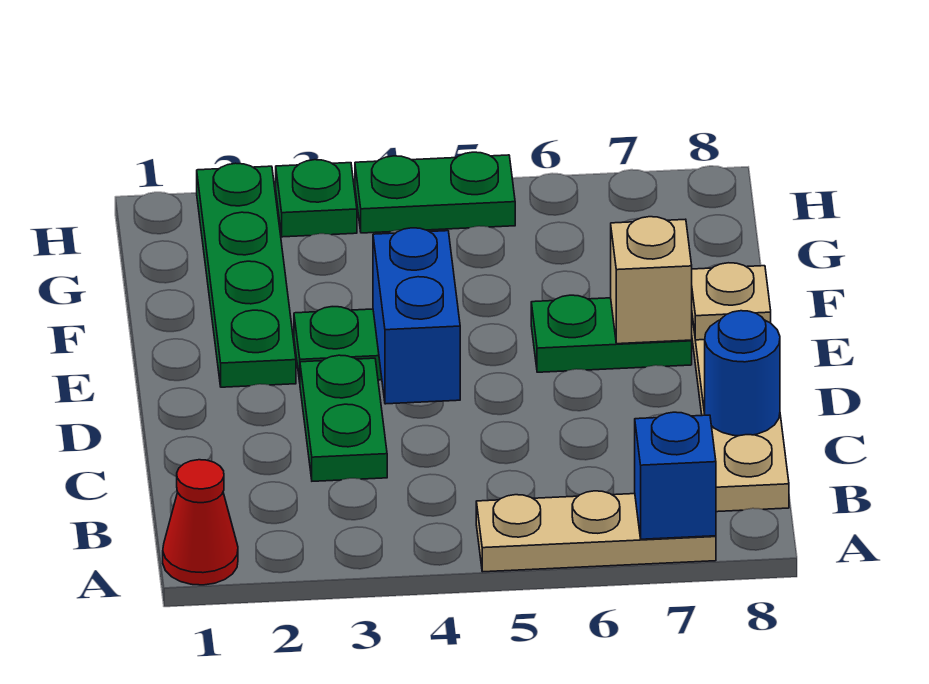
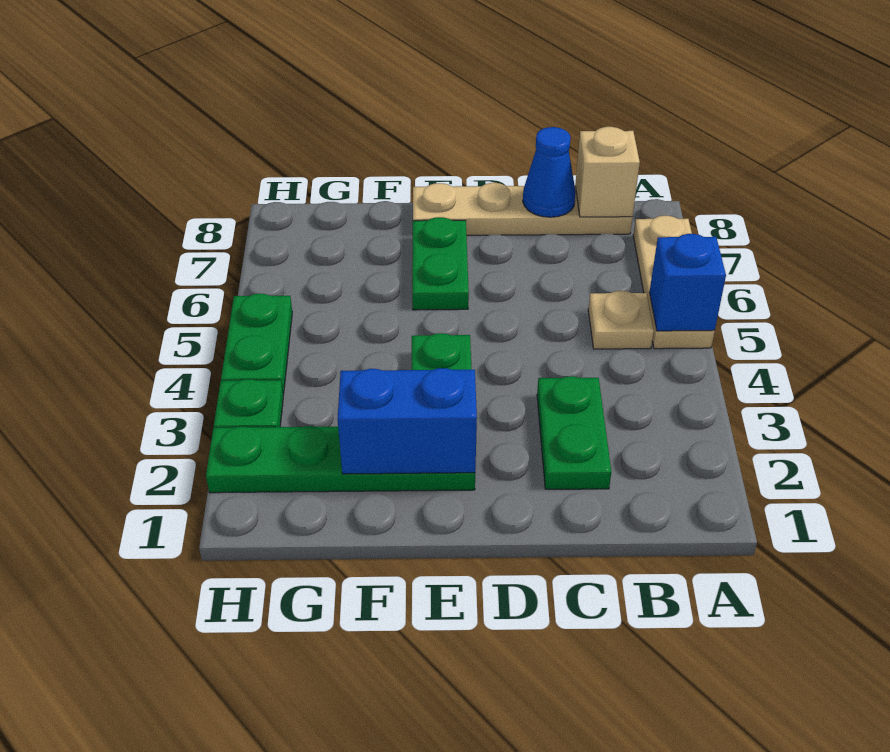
red 1x1 cone [163,460,238,585] -> none
blue 1x1 brick [635,412,716,539] -> blue 1x1 brick moved to [649,234,726,331]
green 1x2 plate [300,355,387,481] -> green 1x2 plate turned to [537,376,611,489]
blue 1x1 round brick [705,311,780,436] -> blue 1x1 cone [523,127,576,217]
blue 1x2 brick [373,228,460,404] -> blue 1x2 brick moved to [338,368,477,474]
tan 1x1 brick [611,217,692,344] -> tan 1x1 brick moved to [575,127,640,217]
tan 1x1 plate [692,263,771,340] -> tan 1x1 plate moved to [588,291,654,349]

